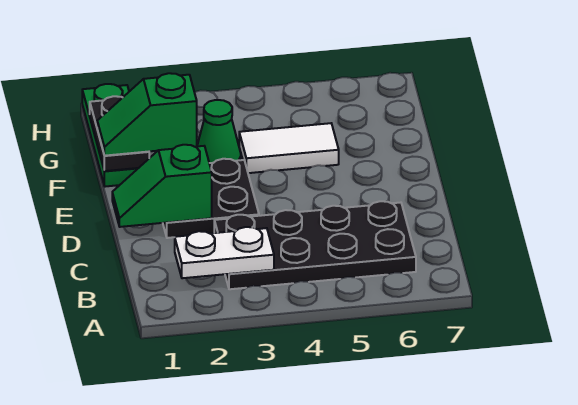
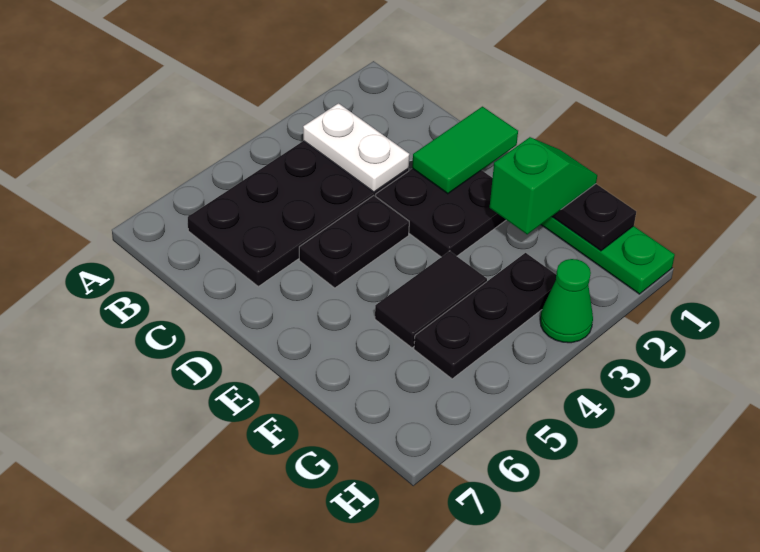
white 1x2 plate [175,227,274,278] -> white 1x2 plate turned to [303,103,410,192]
green 1x2 slope [112,145,212,227] -> green 1x2 tile [412,107,518,194]
none -> black 1x2 plate [299,195,409,288]
green 1x1 cone [197,100,241,163] -> green 1x1 cone moved to [540,259,593,343]
white 1x2 tile [239,123,339,173] -> black 1x2 tile [375,251,487,348]
none -> black 1x3 plate [414,253,556,379]

